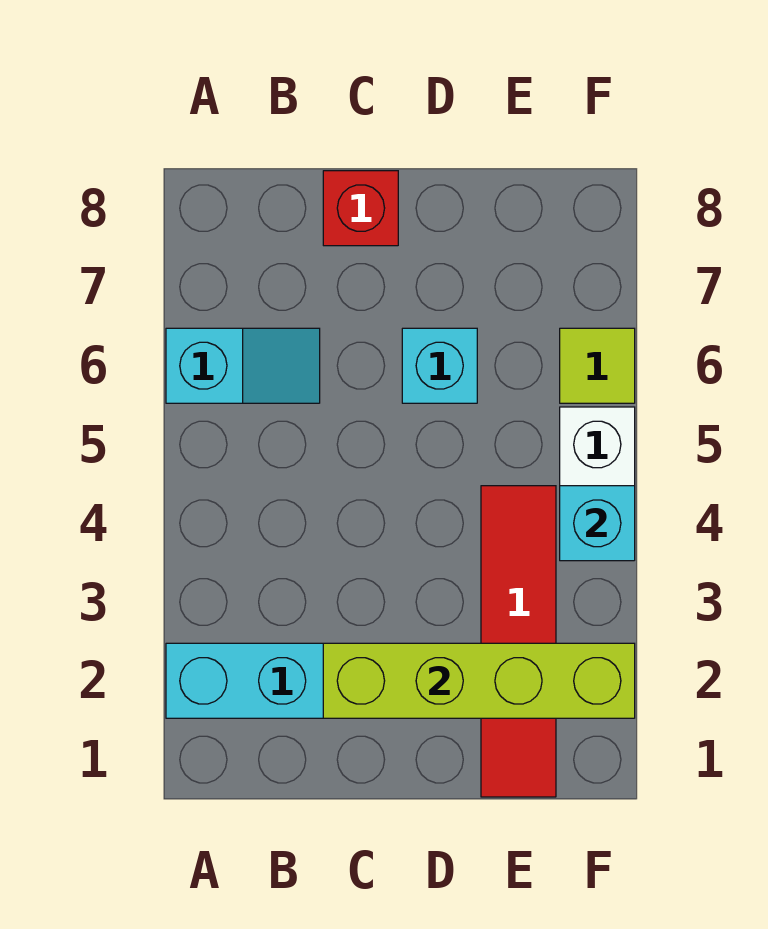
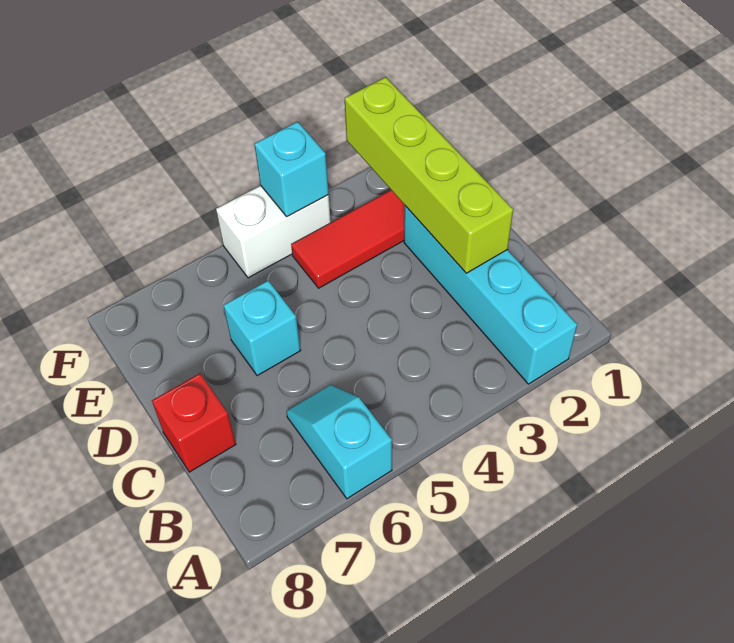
lime 1x1 tile [560,328,635,403] -> none

